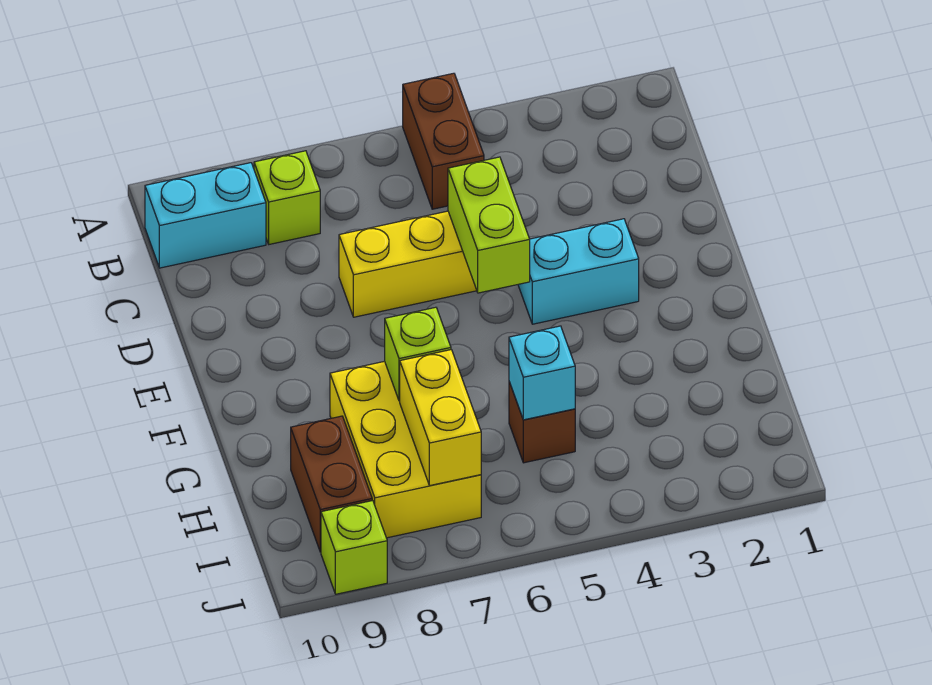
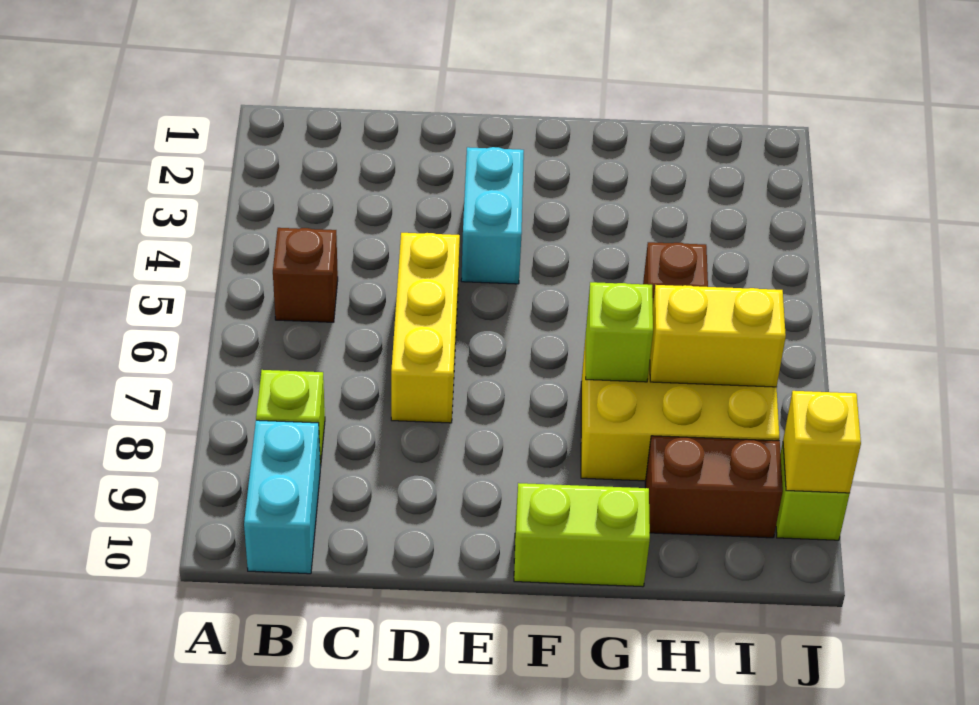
brown 1x2 brick [403,73,484,209] -> brown 1x1 brick [273,228,338,322]
lime 1x2 brick [448,157,530,293] -> lime 1x2 brick moved to [514,483,650,587]
cyan 1x1 brick [509,326,575,420] -> none
none -> yellow 1x1 brick [783,391,861,493]

